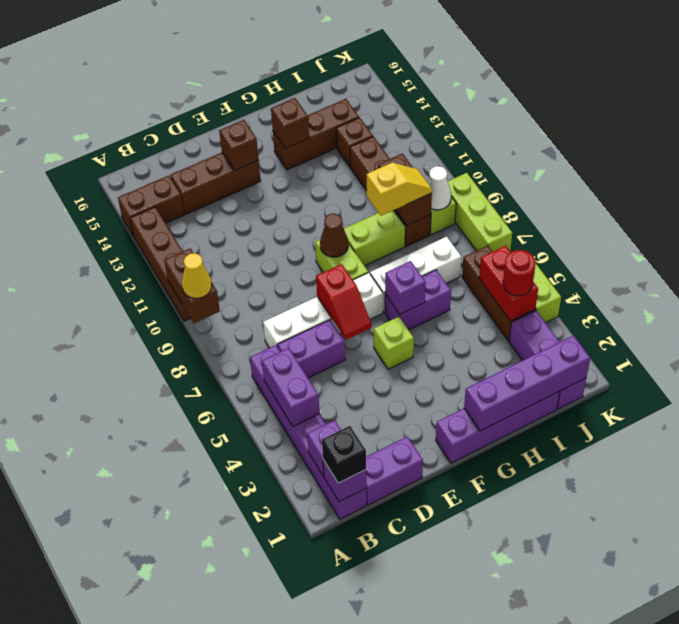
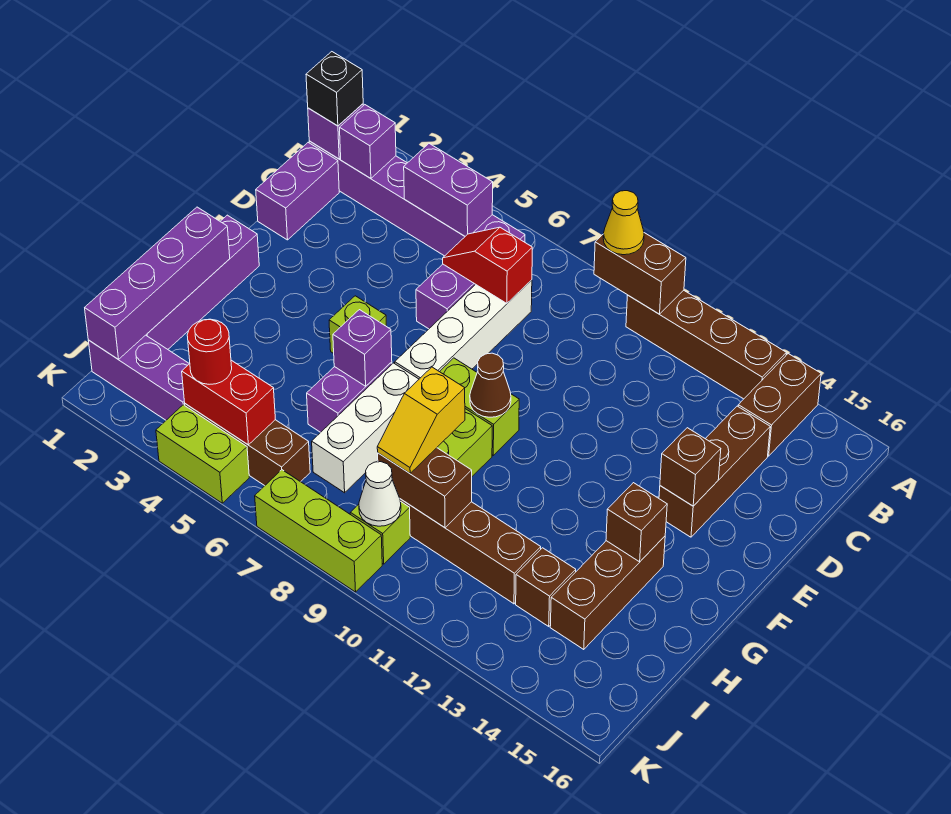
red 1x2 slope [316,264,372,340] -> red 1x2 slope moved to [443,227,532,303]

